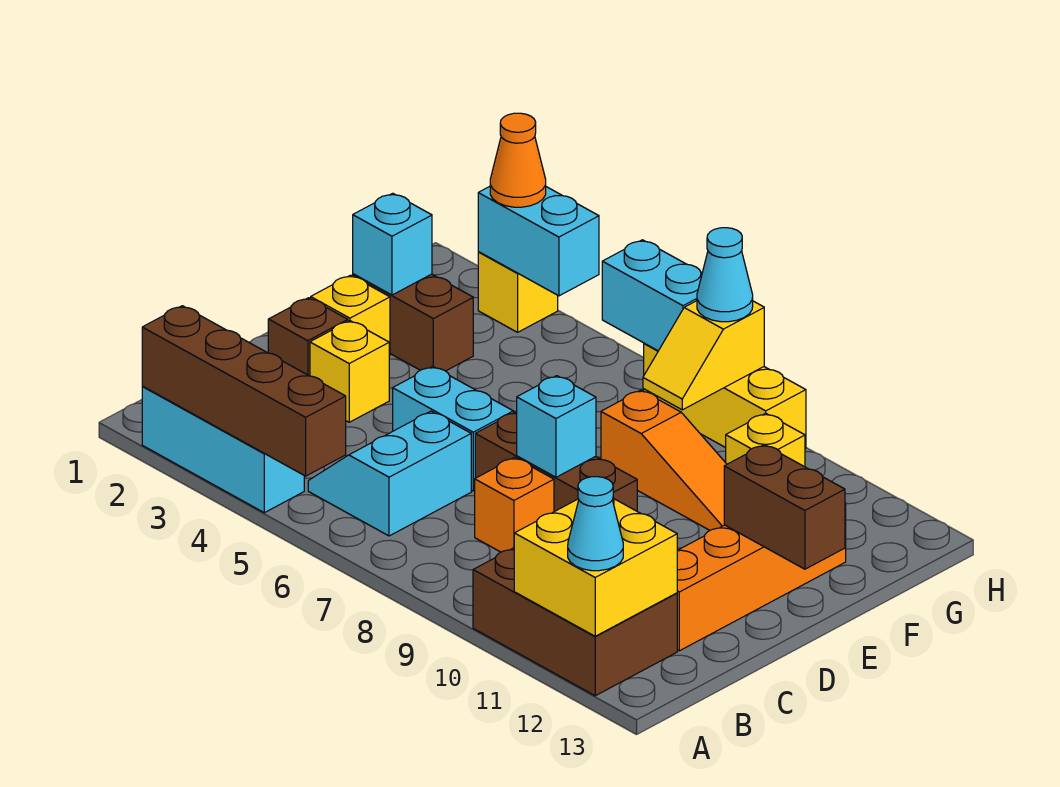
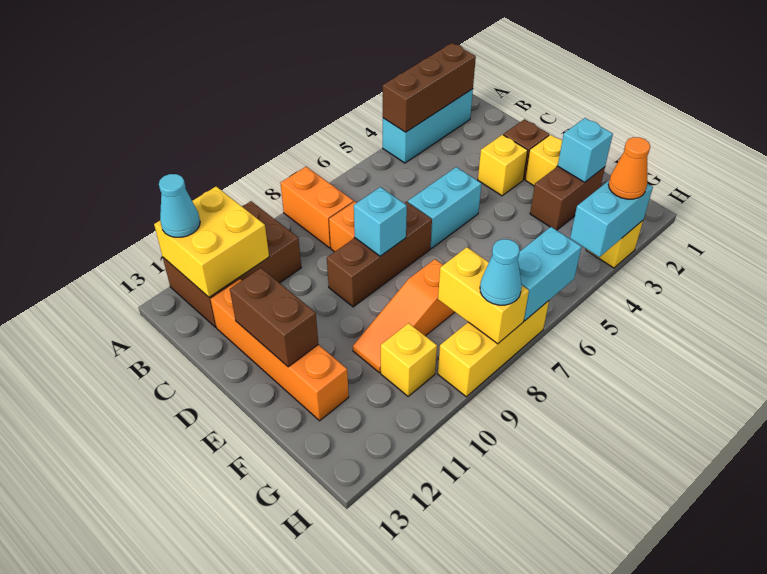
brown 1x4 brick [142,306,346,476] -> brown 1x3 brick [383,43,476,132]
none -> orange 1x2 brick [280,167,354,248]
cyan 2x2 slope [308,411,471,536] -> none
brown 1x2 brick [724,445,845,569] -> brown 1x2 brick turned to [230,268,318,367]
yellow 1x2 slope [643,301,764,410] -> yellow 1x2 brick [438,247,529,344]

